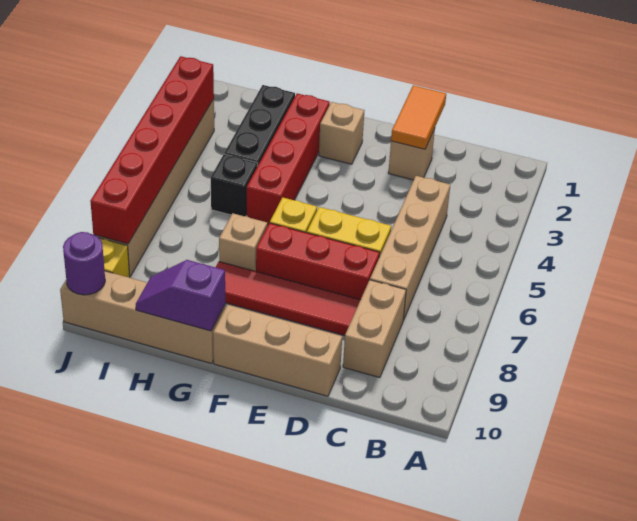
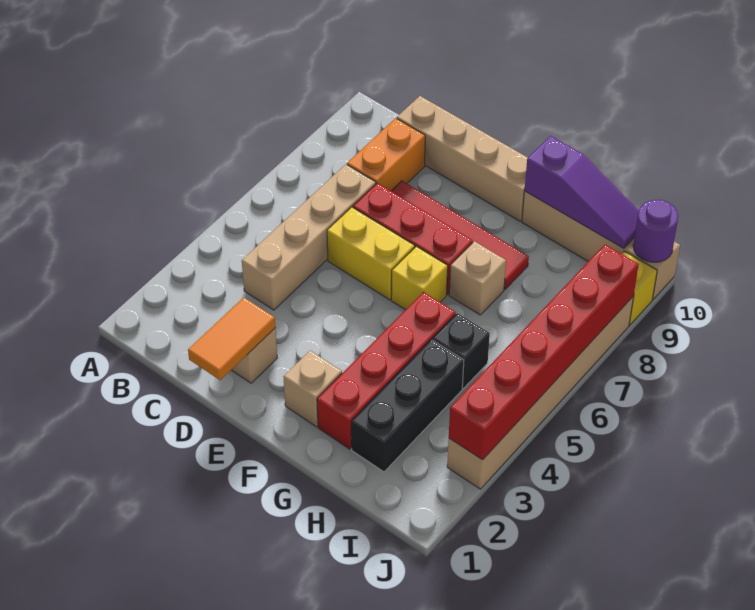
tan 1x2 brick [343,280,406,378] -> orange 1x2 brick [347,118,425,191]
tan 1x3 brick [213,305,342,396] -> tan 1x4 brick [397,96,528,221]
purple 1x2 slope [136,260,225,331] -> purple 1x3 slope [525,136,639,248]

